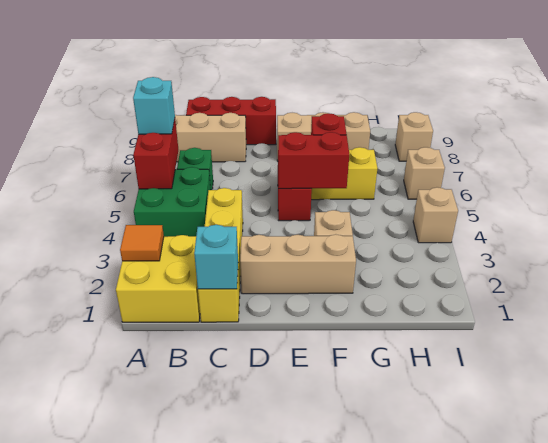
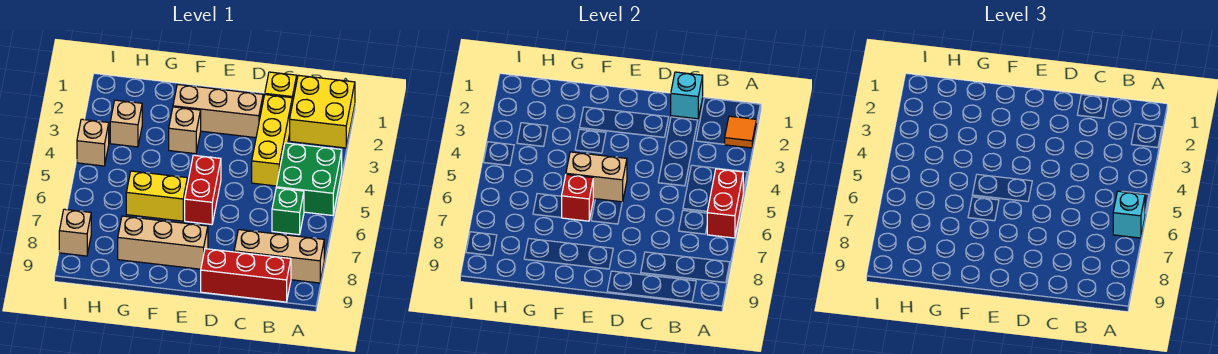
red 1x2 brick [278,132,349,189] -> tan 1x2 brick [566,152,627,202]
tan 1x1 brick [404,147,445,199] -> tan 1x1 brick moved to [110,100,142,147]

